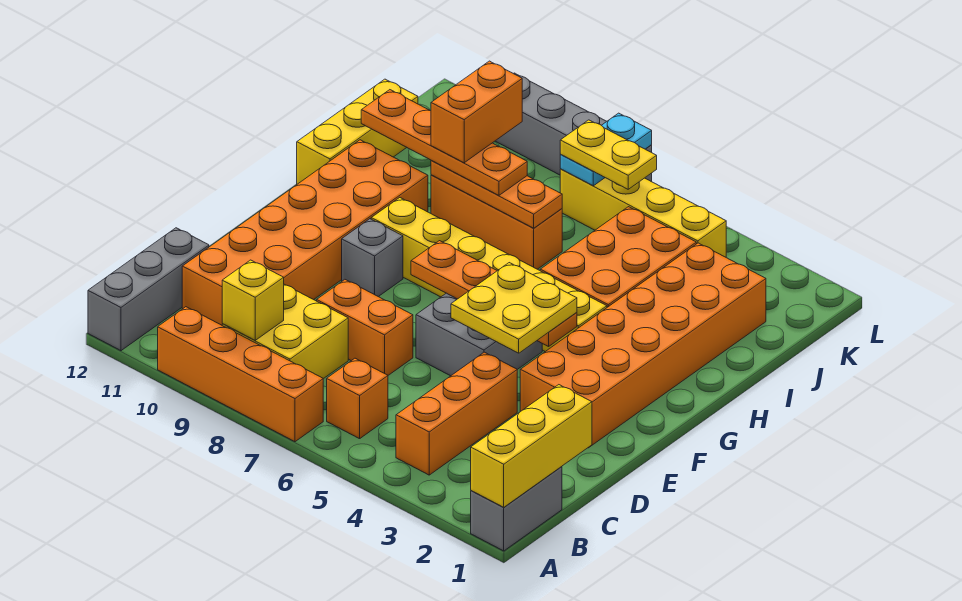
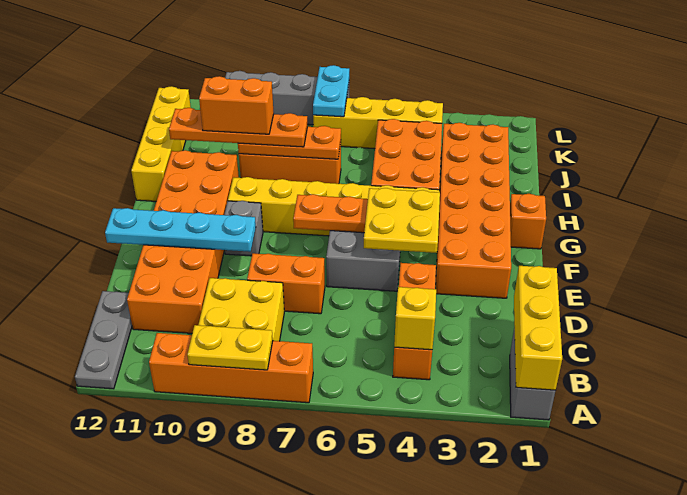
grey 1x3 brick [88,228,209,351] -> grey 1x3 plate [75,291,132,389]
orange 1x1 brick [327,358,388,439] -> orange 1x1 brick moved to [510,194,546,249]
yellow 1x1 brick [222,260,284,340] -> yellow 1x1 brick moved to [394,287,436,350]
none -> cyan 1x4 plate [105,208,256,252]
yellow 1x3 brick [297,79,418,184] -> yellow 1x4 brick [131,86,191,201]
orange 1x2 brick [431,61,522,163] -> orange 1x2 brick turned to [199,76,274,134]
yellow 1x2 plate [560,120,657,189] -> yellow 1x2 plate moved to [187,325,273,370]

